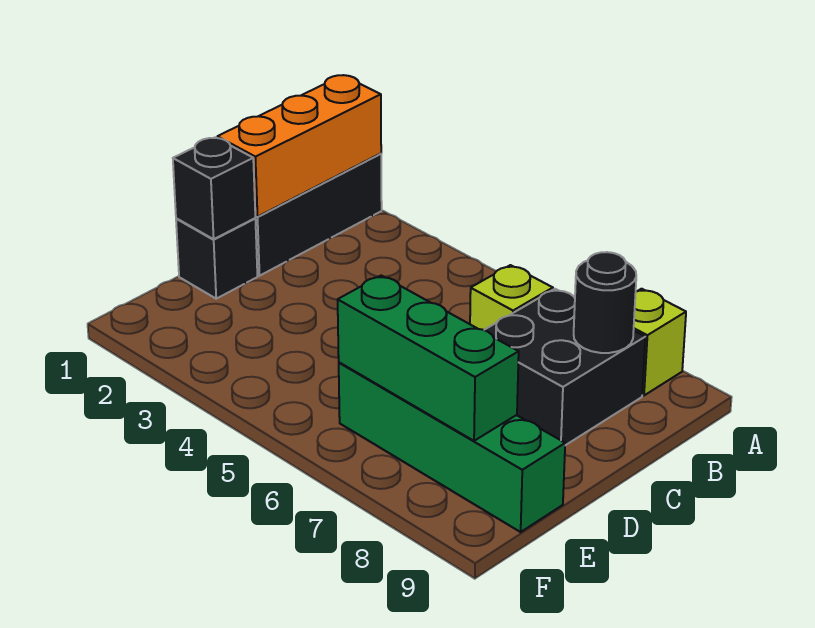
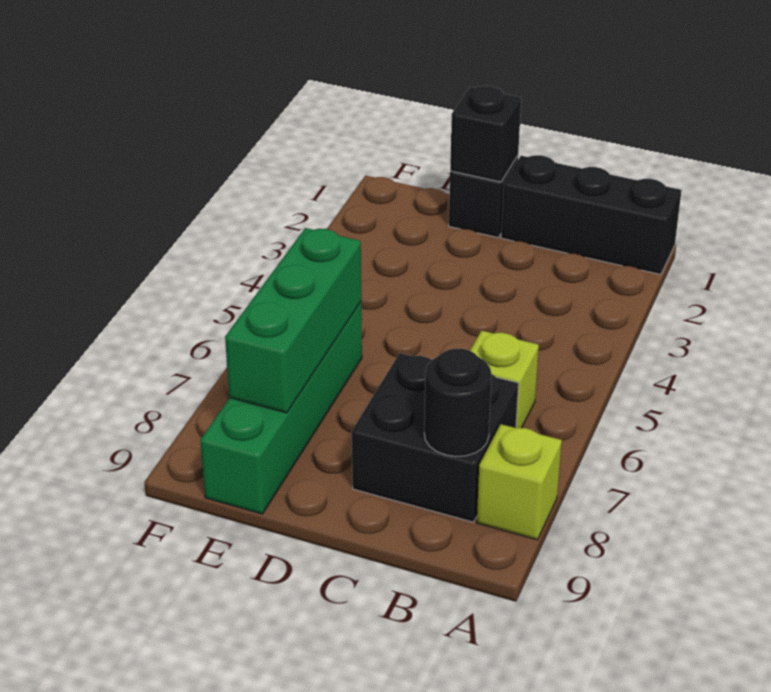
orange 1x3 brick [217,75,381,217] -> none

